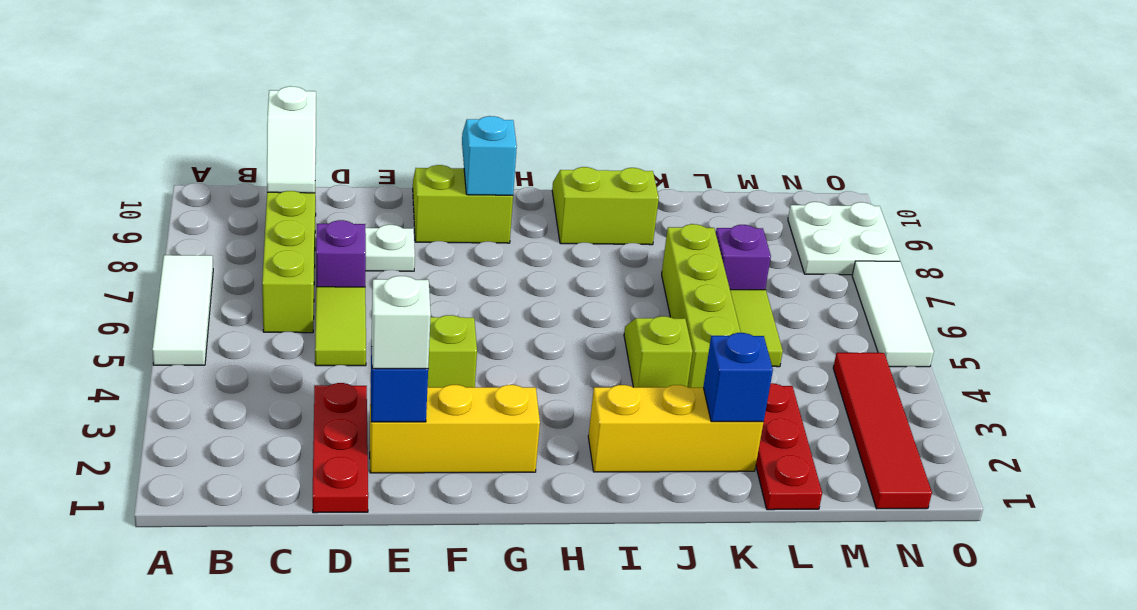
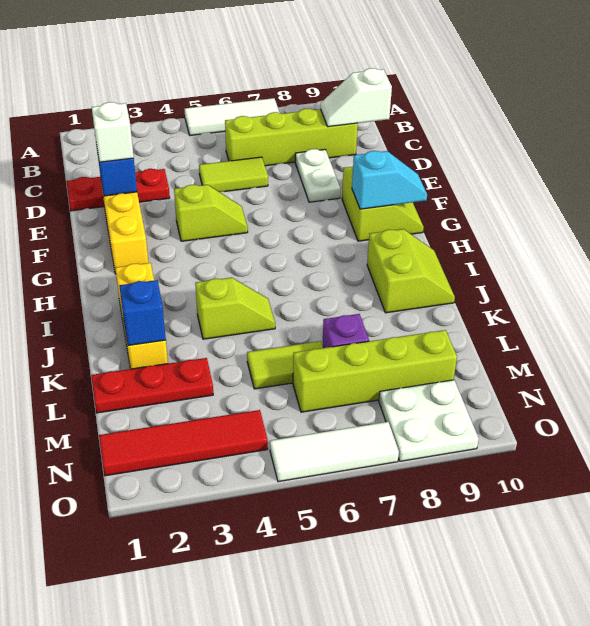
purple 1x1 brick [316,220,366,287] -> none
lime 1x4 brick [662,224,741,388] -> lime 1x4 brick moved to [293,330,457,412]

